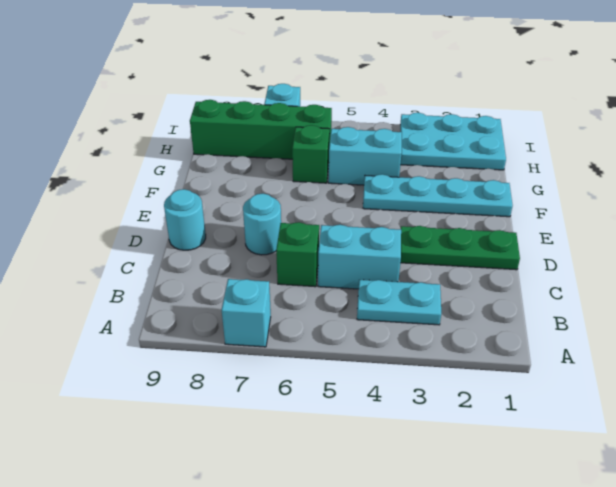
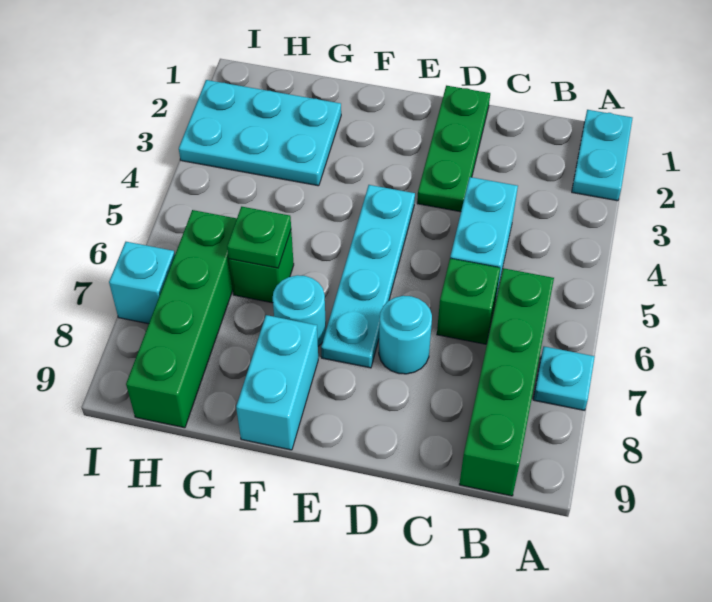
cyan 1x1 brick [222,279,271,347] -> cyan 1x1 plate [533,346,595,410]
cyan 1x2 plate [357,280,441,325] -> cyan 1x2 plate moved to [572,110,632,201]
none -> green 1x4 brick [459,268,554,496]
cyan 1x1 round brick [164,189,206,250] -> cyan 1x1 round brick moved to [273,275,326,346]
cyan 1x4 plate [363,174,513,217] -> cyan 1x4 plate moved to [321,185,415,368]
cyan 1x2 brick [328,127,402,185] -> cyan 1x2 brick moved to [236,315,318,450]
none -> green 1x1 plate [227,207,291,268]
cyan 2x3 plate [400,113,506,170] -> cyan 2x3 plate turned to [179,80,341,186]

